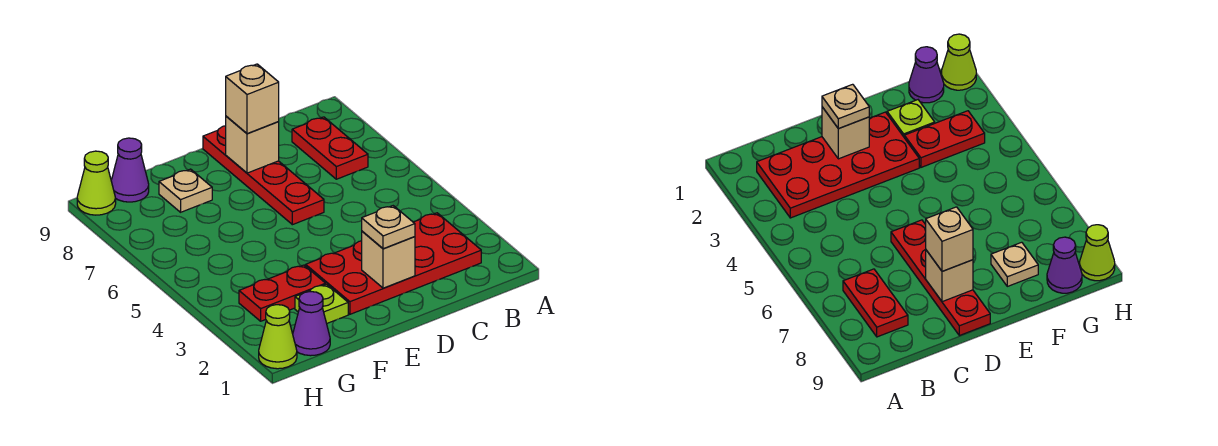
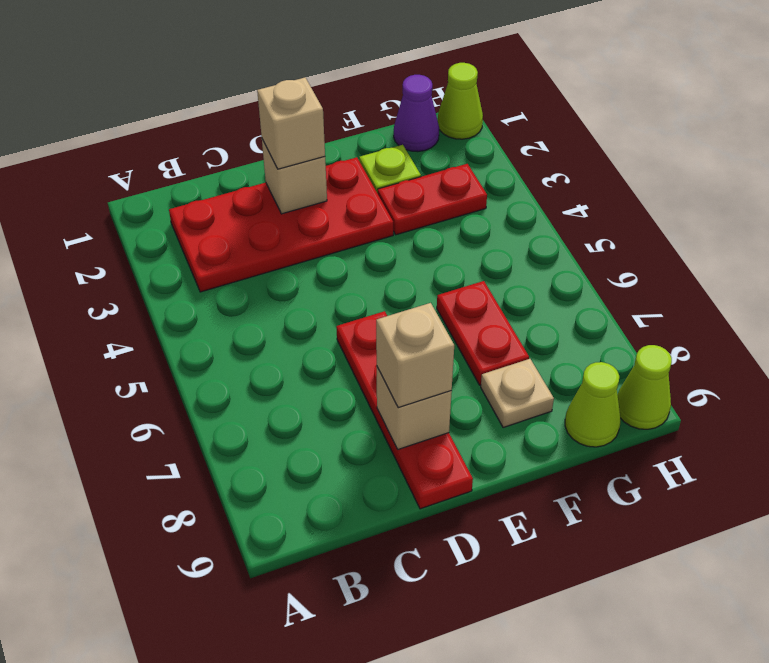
red 1x2 plate [292,117,368,179] -> red 1x2 plate moved to [437,281,529,385]
tan 1x1 plate [362,206,415,249] -> tan 1x1 brick [257,78,325,169]
purple 1x1 cone [111,138,149,202] -> lime 1x1 cone [565,362,620,447]

